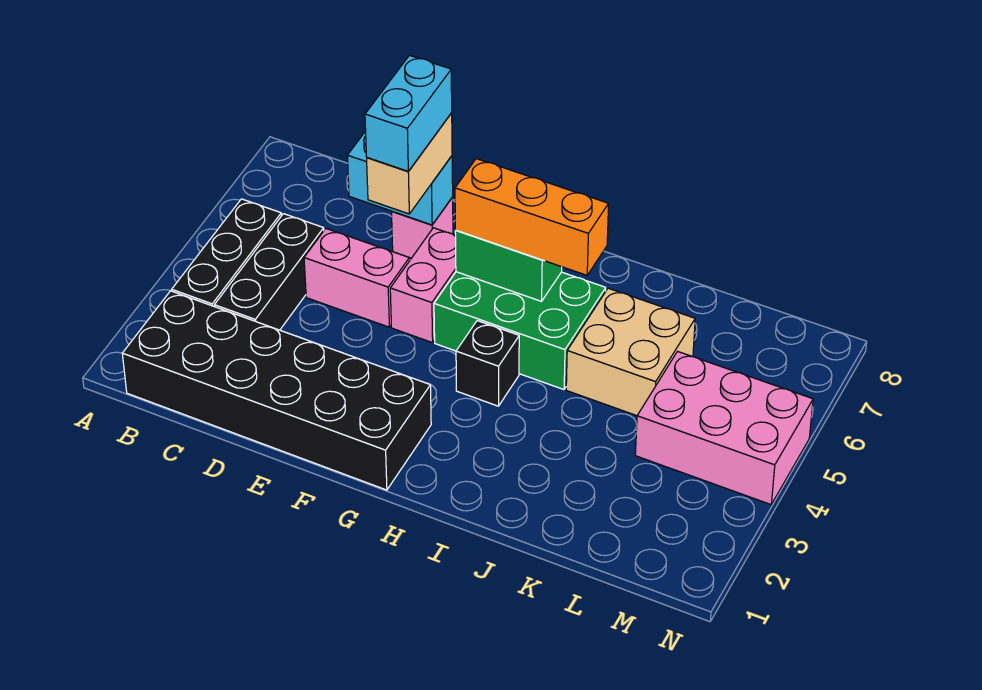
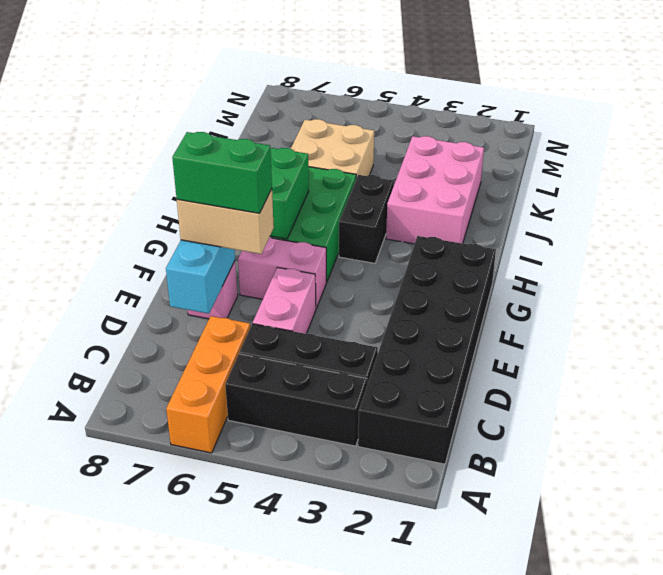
cyan 1x2 brick [365,55,452,171] -> green 1x2 brick [172,132,272,213]
orange 1x3 brick [455,159,609,275] -> orange 1x3 brick moved to [166,316,250,453]
black 1x1 brick [456,321,519,406] -> black 1x2 brick [339,175,394,263]
pink 2x3 brick [635,351,813,505] -> pink 2x3 brick moved to [386,136,484,244]

